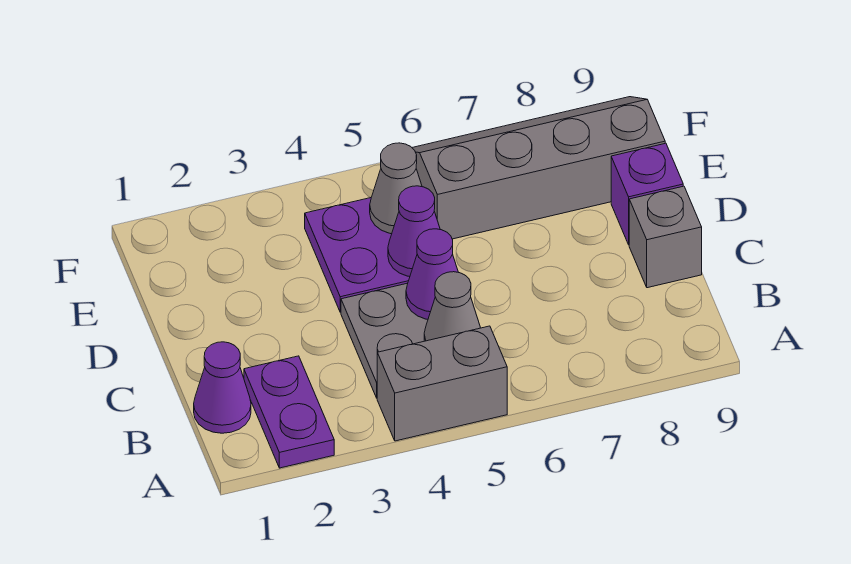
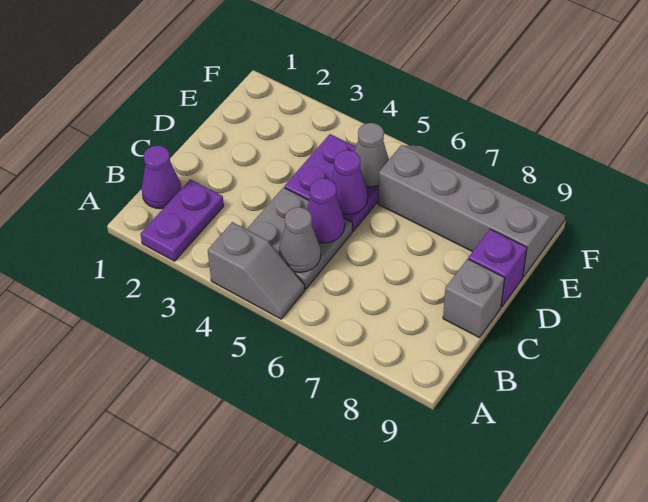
grey 1x2 brick [377,326,507,441] -> grey 1x2 slope [208,222,305,319]

